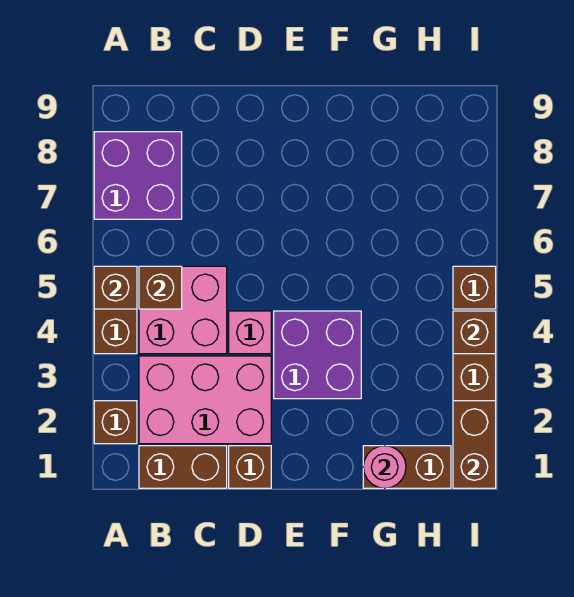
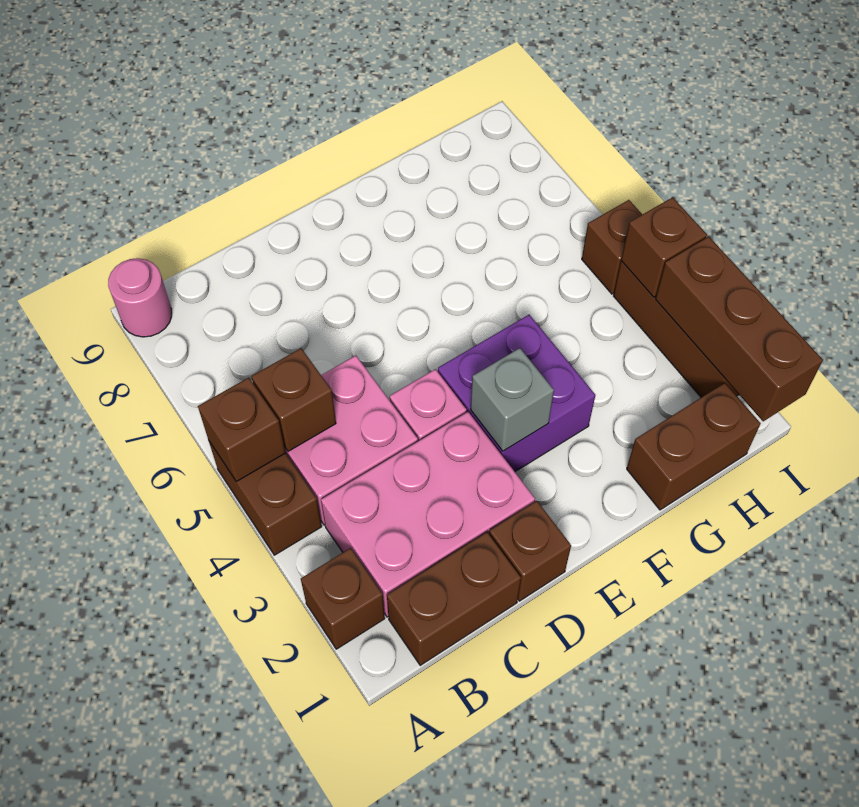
purple 2x2 brick [94,132,182,219] -> none
none -> grey 1x1 brick [471,348,554,451]
pink 1x1 round brick [363,446,406,488] -> pink 1x1 round brick moved to [108,258,172,337]
brown 1x2 brick [453,401,496,488] -> brown 1x3 brick [656,237,823,421]

